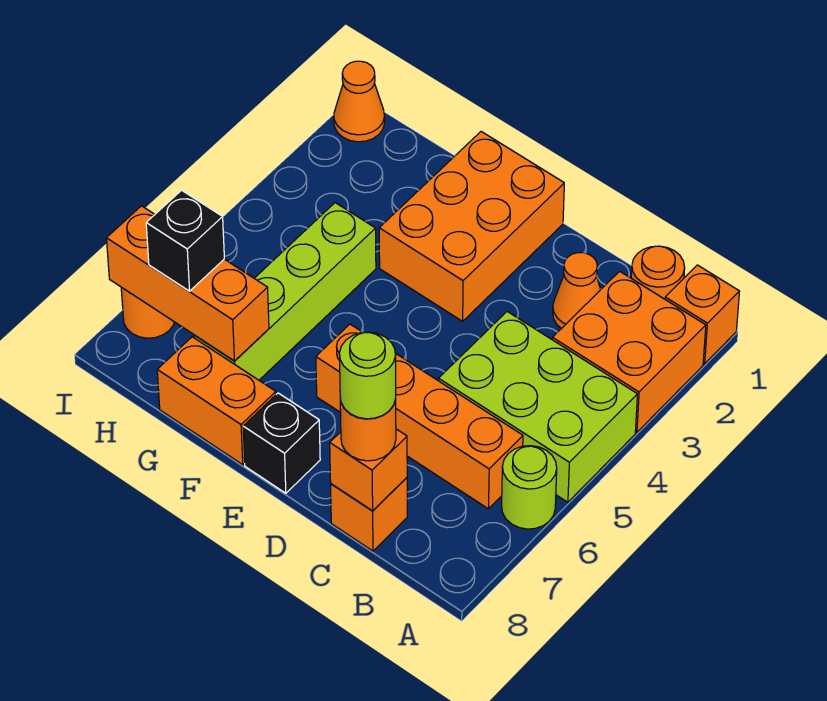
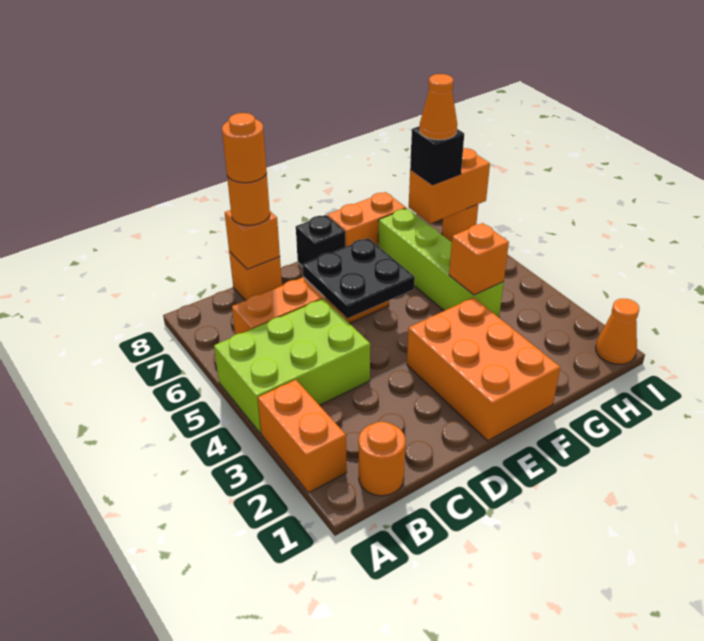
orange 1x1 brick [665,265,740,364] -> orange 1x1 brick moved to [449,223,509,295]
orange 2x2 brick [552,271,706,432] -> orange 1x2 brick [258,380,347,493]
lime 1x1 round brick [502,446,557,529] -> none
orange 1x1 cone [553,253,601,329] -> orange 1x1 cone moved to [419,74,457,140]
lime 1x1 round brick [339,332,396,419] -> orange 1x1 round brick [222,113,267,183]
none -> black 2x2 plate [303,238,415,318]
orange 1x3 brick [106,206,269,361] -> orange 1x2 brick [409,148,490,223]

